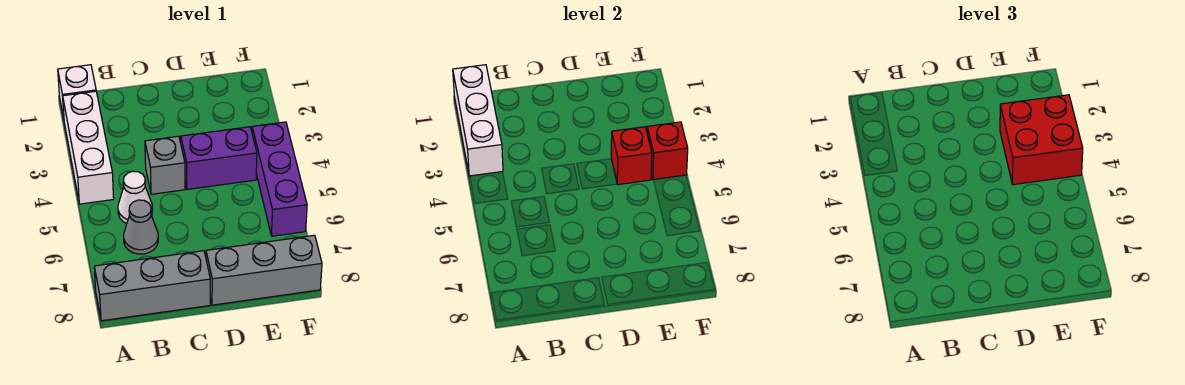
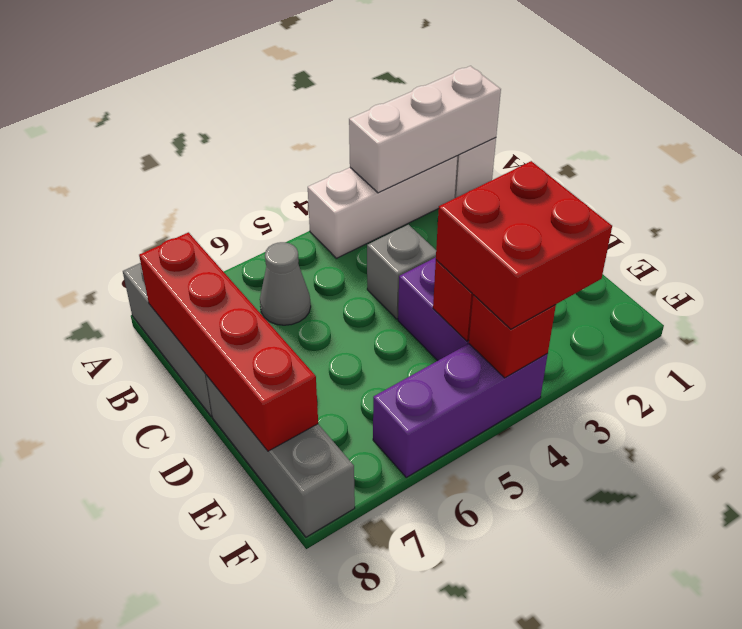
white 1x1 cone [118,171,152,224] -> none
none -> red 1x4 brick [139,232,318,451]

